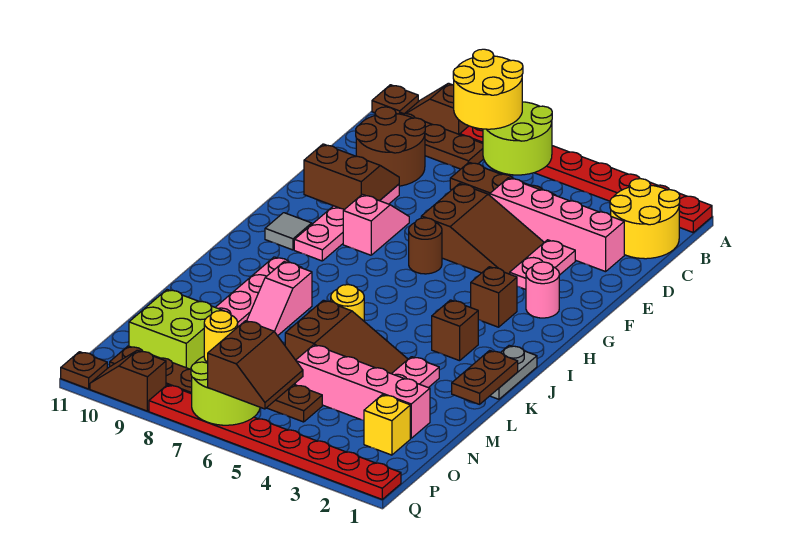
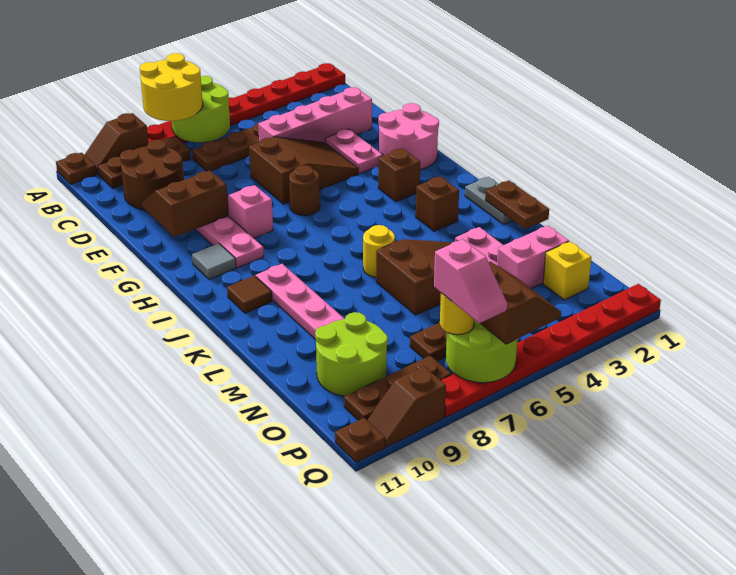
yellow 2x2 round brick [610,179,680,259] -> none
pink 1x1 round brick [526,262,559,318] -> pink 2x2 round brick [378,103,439,170]
none -> brown 1x1 tile [227,276,272,313]
pink 1x2 slope [247,262,312,336] -> pink 1x2 slope moved to [434,239,508,323]
pink 1x4 brick [295,345,430,438] -> pink 1x2 brick [497,226,569,288]
lime 2x2 brick [129,290,223,369] -> lime 2x2 round brick [315,312,388,396]

